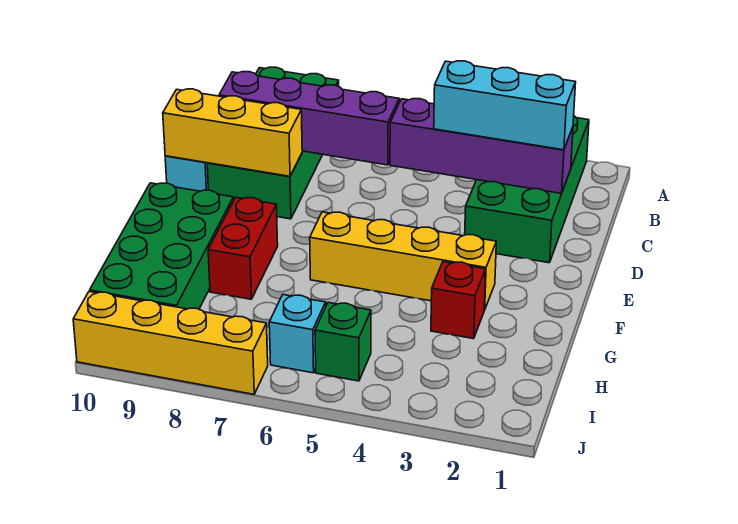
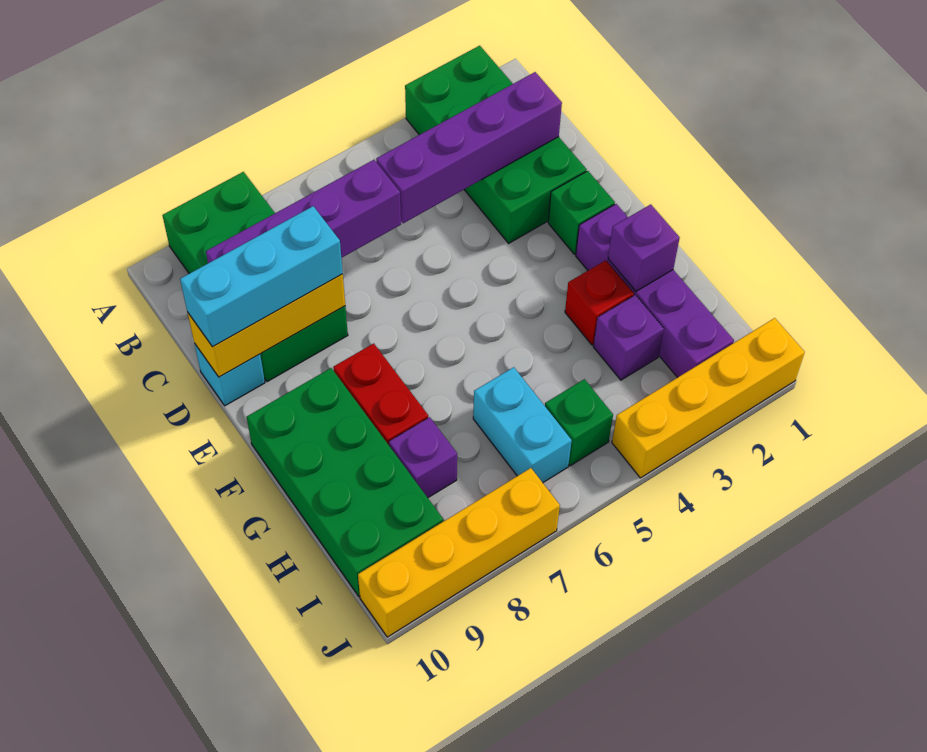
cyan 1x3 brick [434,61,576,150] -> cyan 1x3 brick moved to [180,206,343,347]
none -> green 1x1 brick [548,171,615,254]
none -> purple 1x4 brick [576,204,734,378]
yellow 1x4 brick [310,212,496,310] -> yellow 1x4 brick moved to [612,318,805,478]
none -> purple 1x1 brick [608,204,680,291]
none -> purple 1x1 brick [593,295,664,380]
none -> purple 1x1 brick [389,417,457,498]
cyan 1x1 brick [269,295,326,373] -> cyan 1x2 brick [473,367,572,483]

